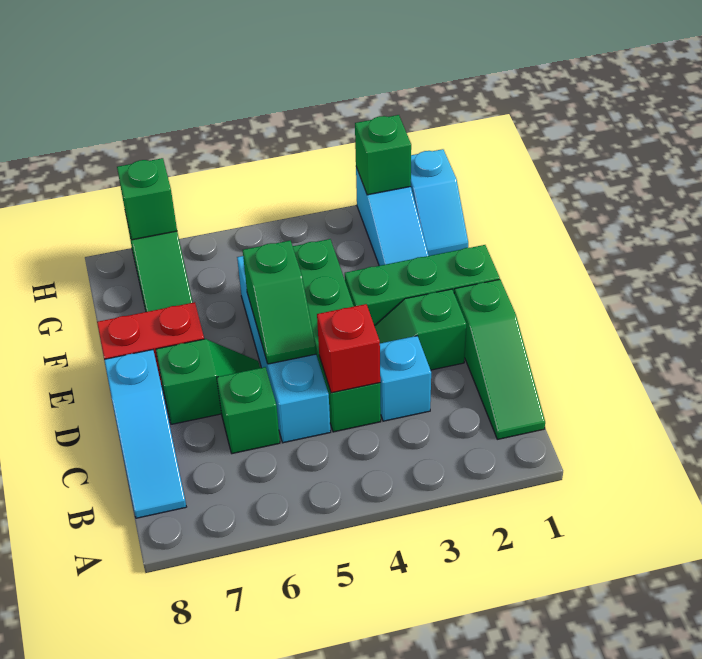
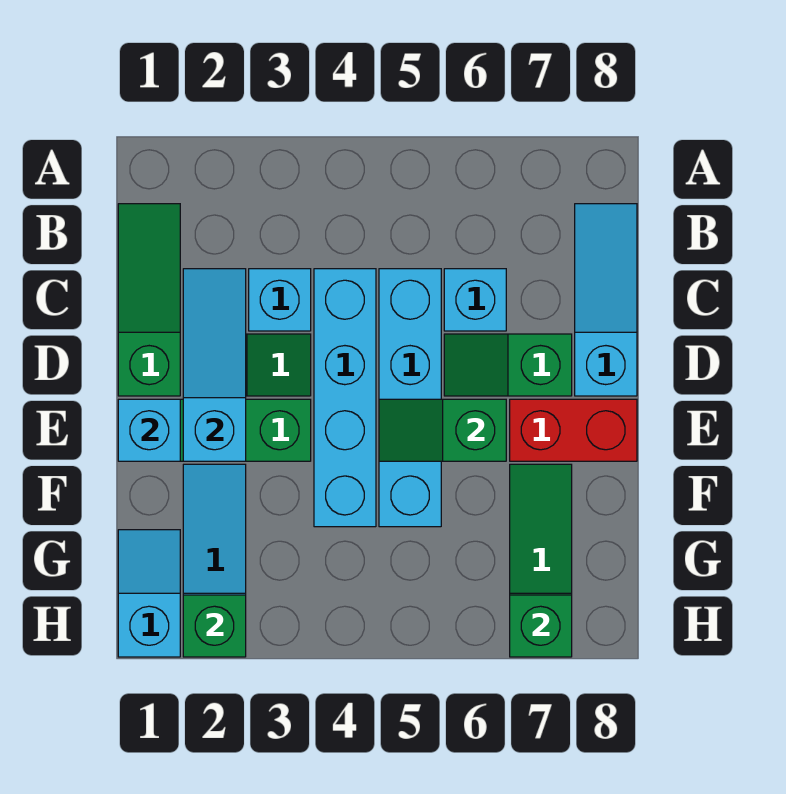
none -> cyan 1x3 slope [183,269,246,461]
green 1x4 brick [293,239,381,432] -> cyan 1x4 brick [314,269,376,527]
red 1x1 brick [317,304,380,393] -> none
green 1x1 brick [217,367,280,454] -> cyan 1x1 brick [444,269,506,331]
green 1x2 slope [243,241,316,364] -> green 1x2 slope turned to [379,399,506,461]
none -> cyan 1x1 brick [118,399,180,461]

